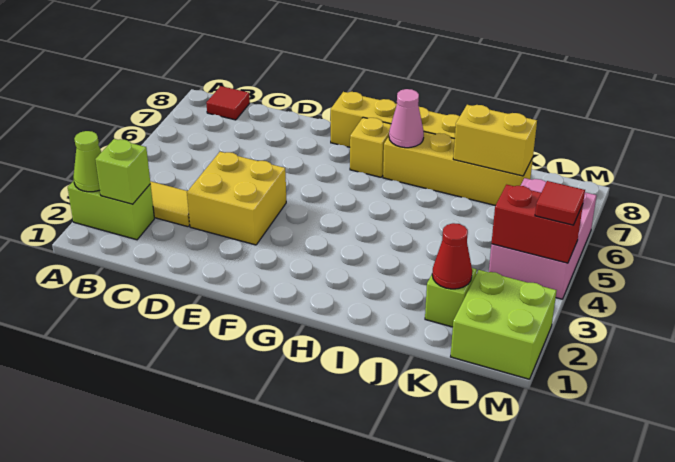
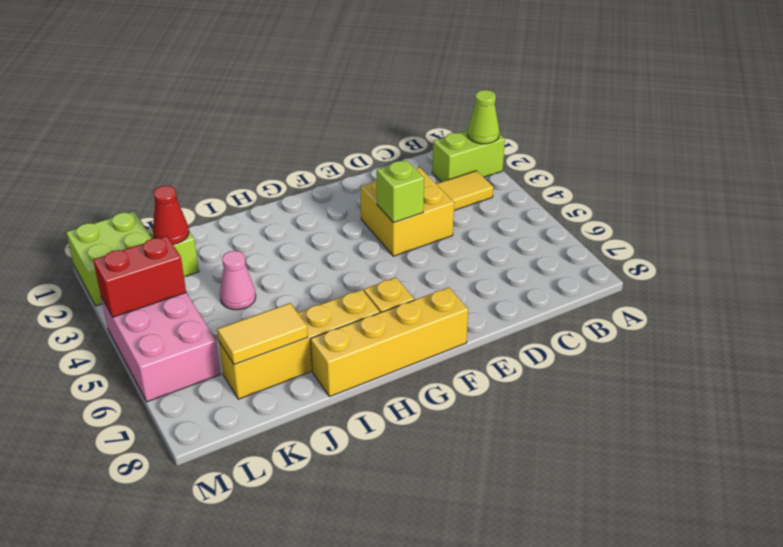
lime 1x1 brick [95,139,150,204] -> lime 1x1 brick moved to [377,160,424,223]
red 1x1 tile [206,86,250,120] -> none
pink 1x1 cone [389,89,424,148] -> pink 1x1 cone moved to [220,251,256,310]
yellow 1x2 brick [453,105,537,176] -> yellow 1x2 tile [217,303,308,365]
red 1x1 tile [535,181,585,225] -> none

